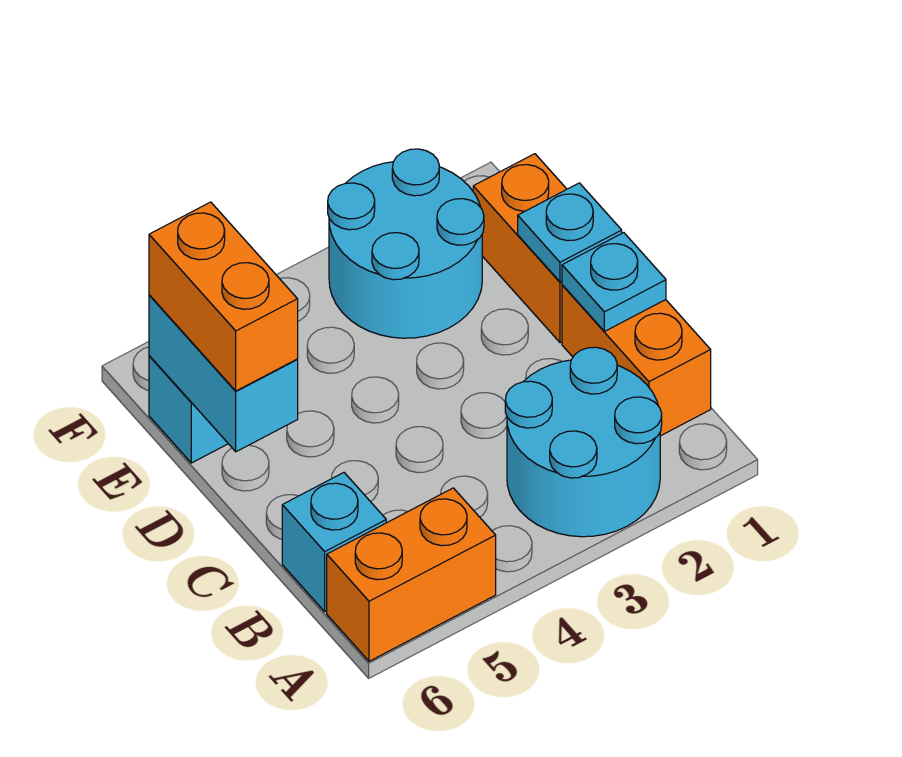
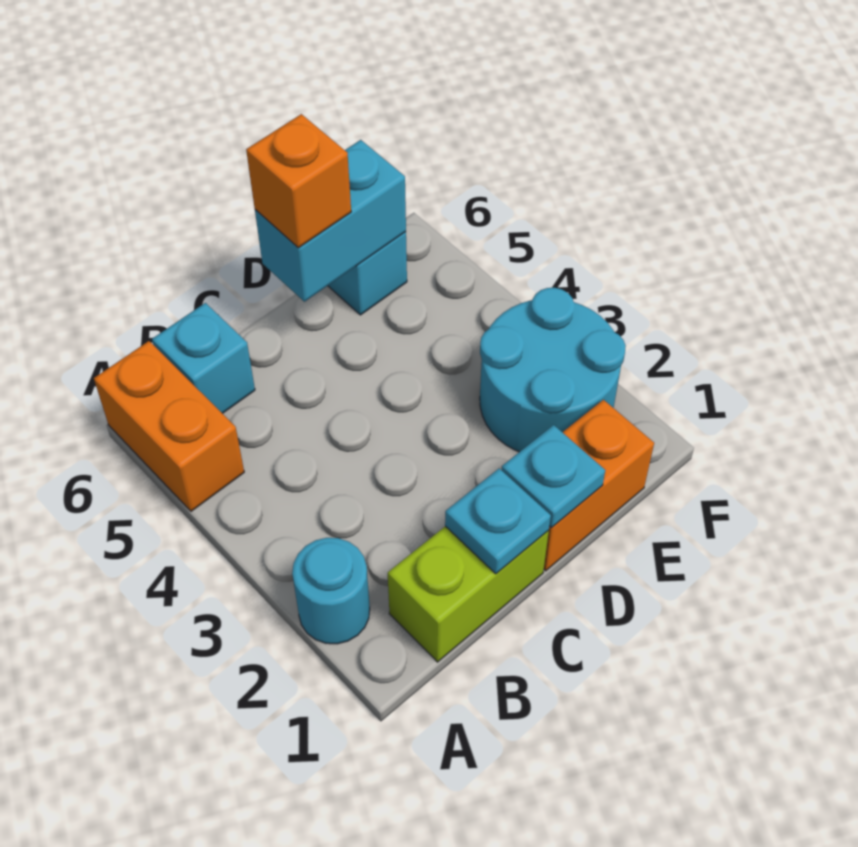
cyan 2x2 round brick [505,347,662,537] -> cyan 1x1 round brick [292,538,370,644]
orange 1x2 brick [562,285,711,436] -> lime 1x2 brick [388,526,549,662]
orange 1x2 brick [149,202,298,391] -> orange 1x1 brick [246,114,351,248]

